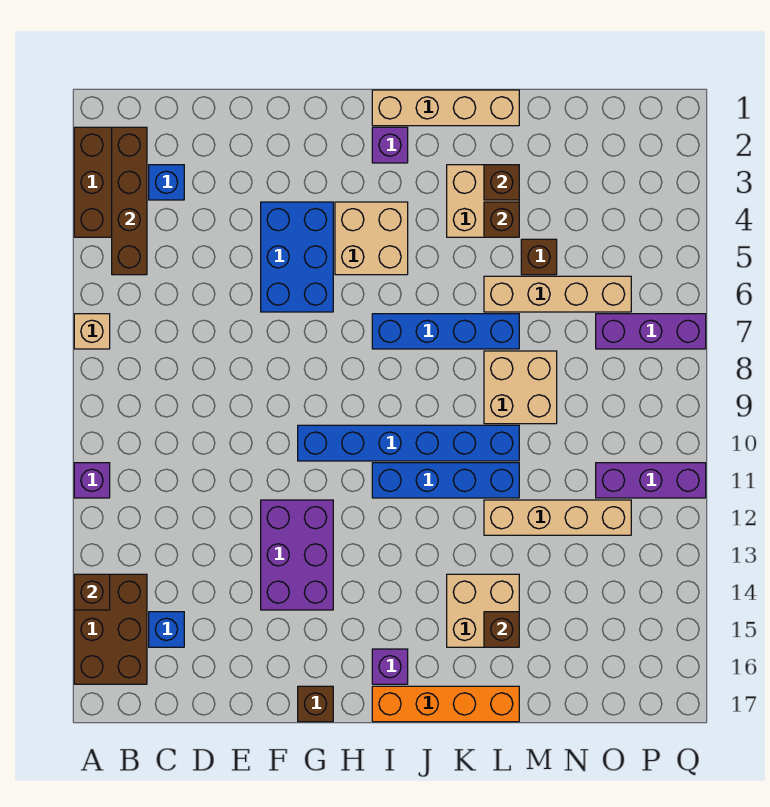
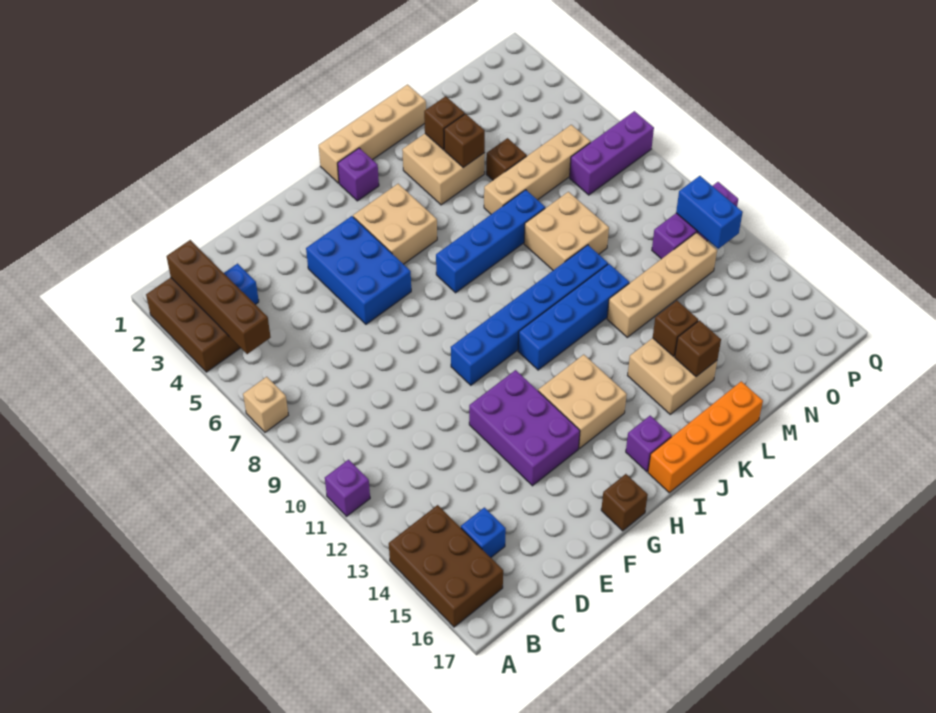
brown 1x1 brick [74,574,110,610] -> brown 1x1 brick moved to [653,301,698,356]
none -> tan 2x2 brick [538,355,627,449]
none -> blue 1x2 brick [676,176,743,249]

